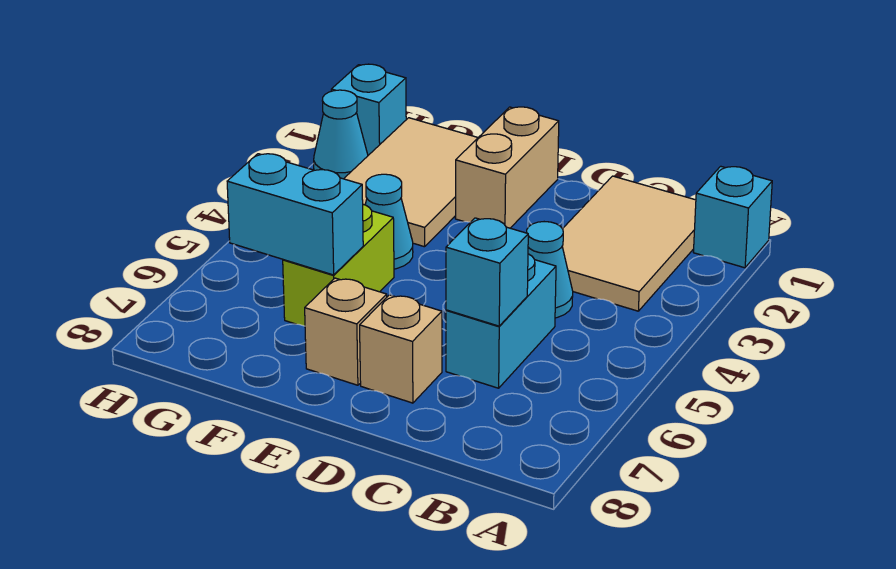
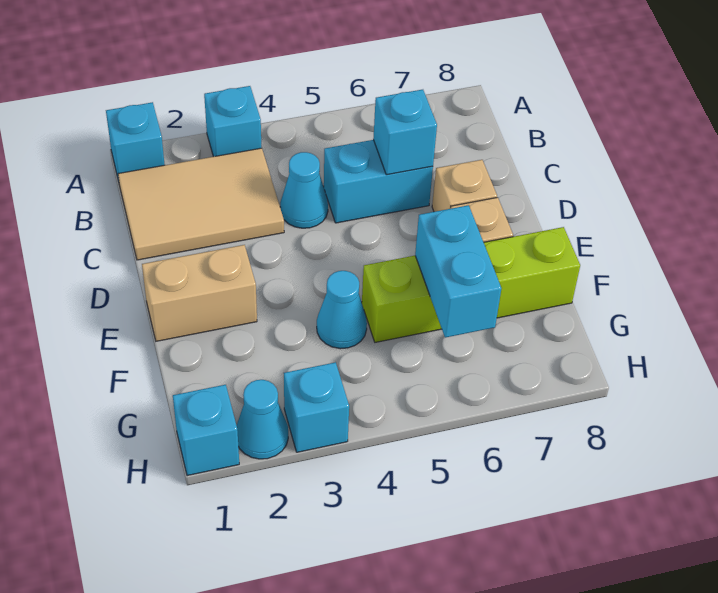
none -> cyan 1x1 brick [204,86,261,157]
tan 2x3 tile [344,118,478,247] -> none
lime 1x2 brick [283,204,394,326] -> lime 1x4 brick [362,227,580,342]
none -> cyan 1x1 brick [284,362,349,452]

